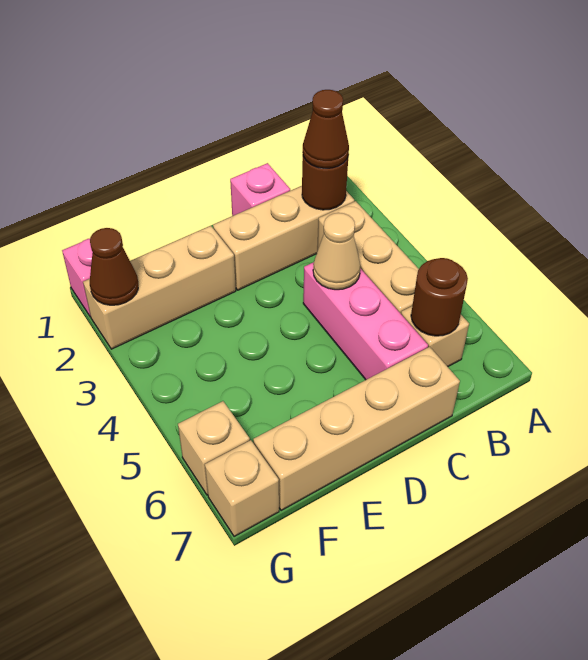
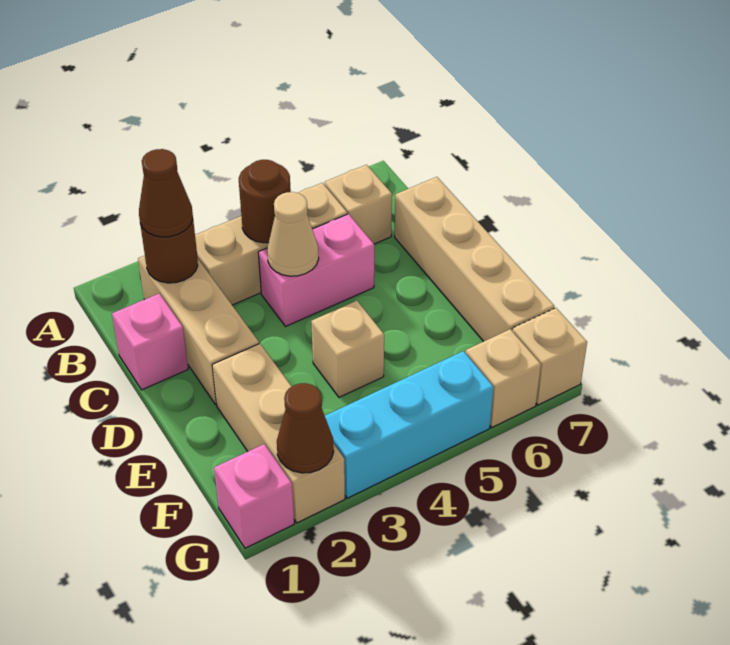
brown 1x1 round brick [411,258,468,336] -> brown 1x1 round brick moved to [239,160,291,243]
pink 1x3 brick [303,262,428,380] -> pink 1x2 brick [258,214,374,327]
none -> tan 1x1 brick [311,301,384,397]
none -> cyan 1x3 brick [325,351,494,498]

